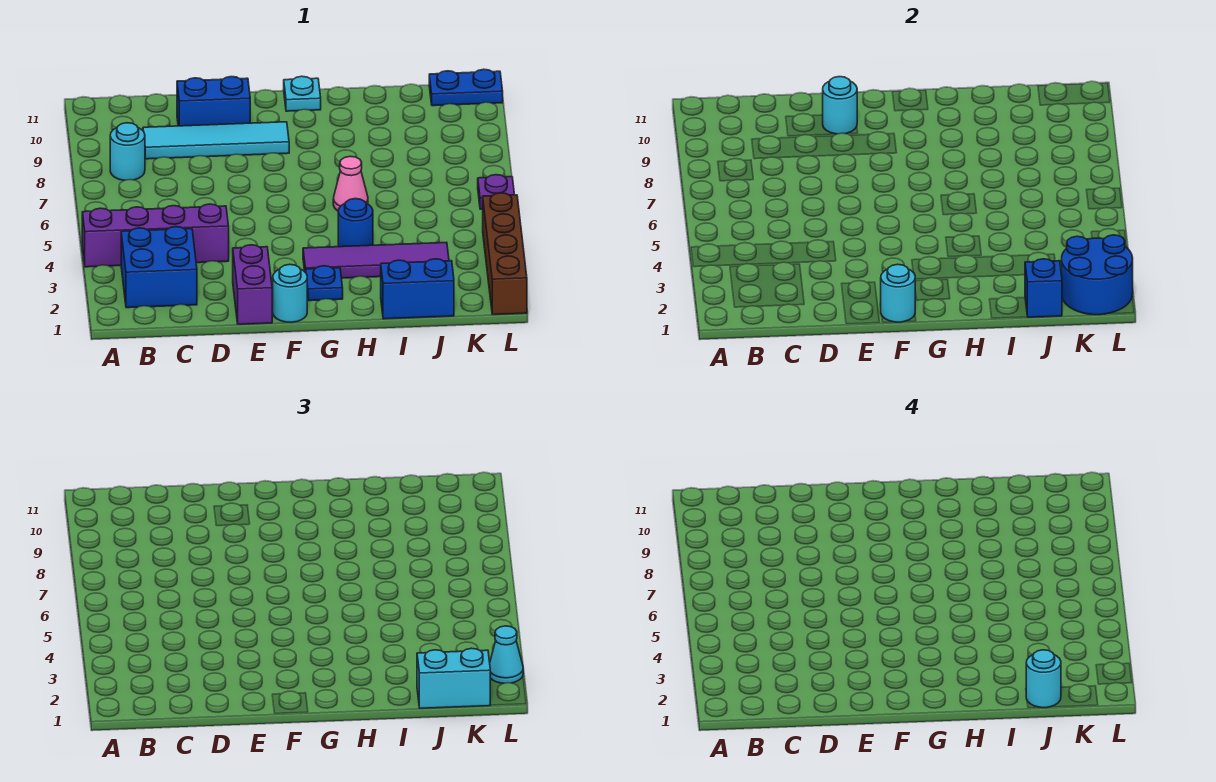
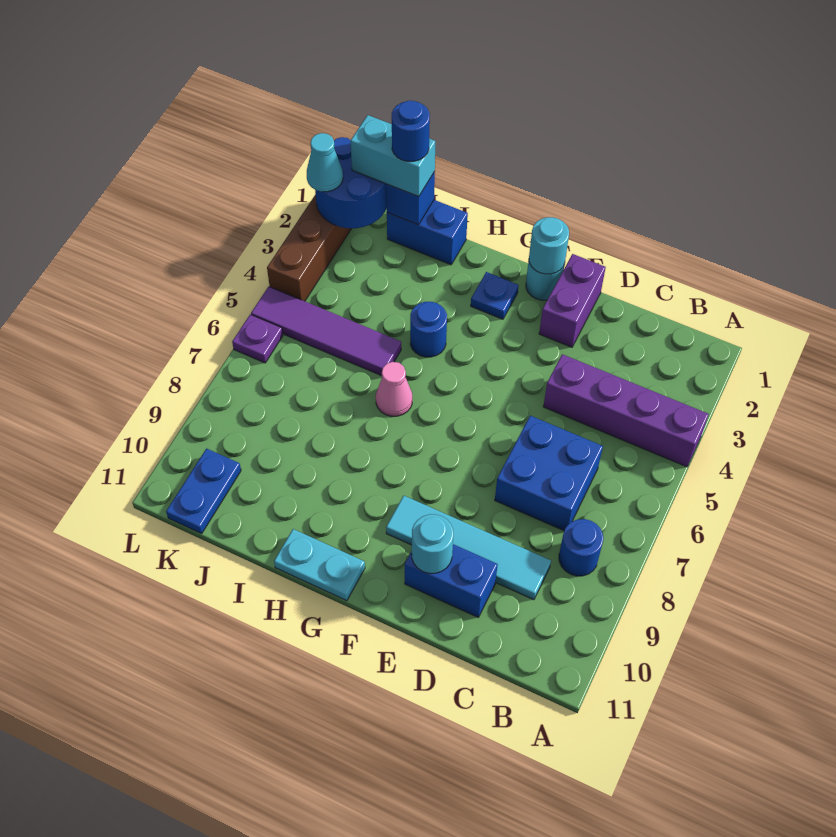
blue 2x2 brick [121,227,197,308] -> blue 2x2 brick moved to [495,416,603,531]
cyan 1x1 round brick [110,123,145,180] -> blue 1x1 round brick [559,519,603,576]
purple 1x4 tile [303,242,449,278] -> purple 1x4 tile moved to [251,287,401,376]
cyan 1x1 plate [284,76,321,111] -> cyan 1x2 plate [274,529,365,601]
cyan 1x1 round brick [1026,650,1061,708] -> blue 1x1 round brick [392,101,430,161]
blue 1x2 plate [429,69,503,106] -> blue 1x2 plate turned to [166,449,241,534]

